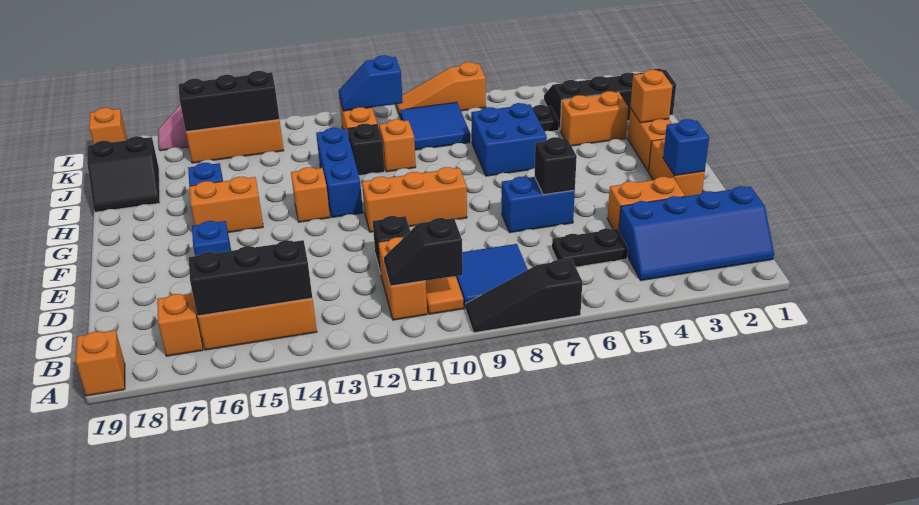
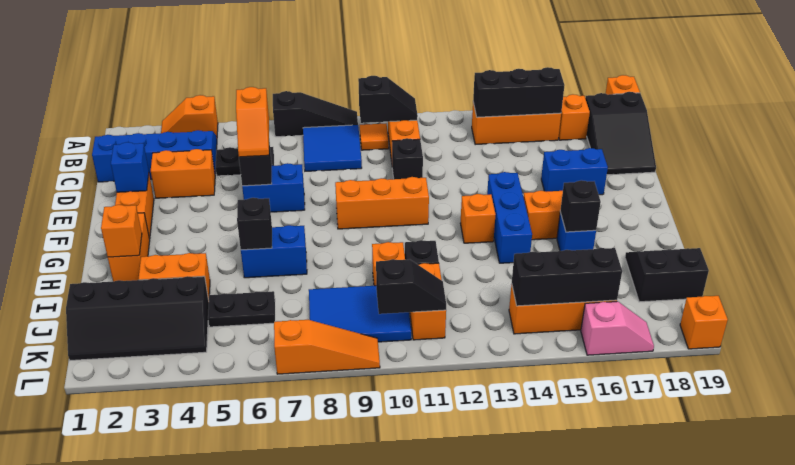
none -> orange 1x2 slope [161,95,218,136]
none -> black 2x3 slope [585,92,656,175]
none -> orange 1x2 slope [236,87,269,157]
blue 1x1 brick [192,221,231,256] -> blue 1x2 brick [541,148,608,195]
blue 1x3 brick [316,128,363,217] -> blue 1x3 brick moved to [487,172,532,263]
blue 2x2 brick [471,103,547,176] -> blue 1x2 brick [241,225,307,278]
none -> black 1x1 brick [237,198,272,250]
none -> black 1x1 brick [560,180,601,232]
blue 2x2 tile [400,102,470,150] -> blue 2x3 tile [309,286,411,342]
blue 1x2 slope [339,55,403,111] -> black 1x2 slope [376,259,446,314]

